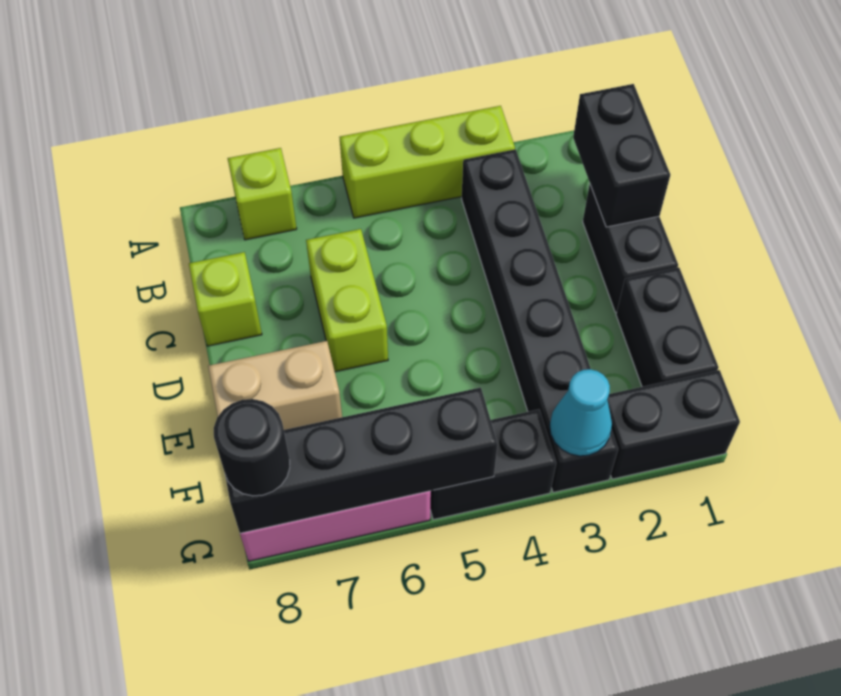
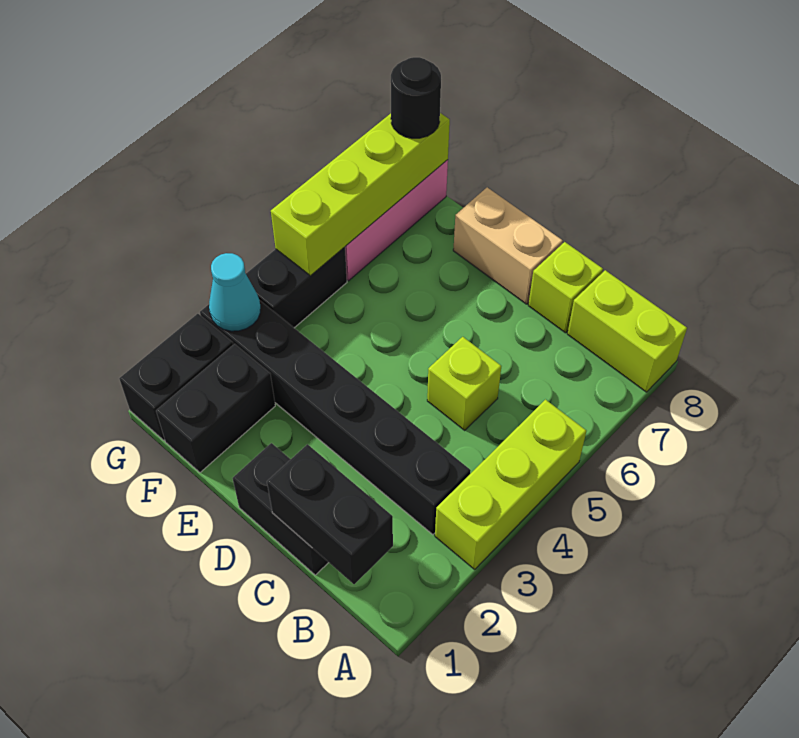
lime 1x1 brick [228,148,297,240] -> lime 1x1 brick moved to [427,337,501,430]
lime 1x2 brick [306,229,388,372] -> lime 1x2 brick moved to [568,270,687,392]
black 1x2 brick [616,267,718,387] -> black 1x2 brick turned to [156,344,275,472]
tan 1x2 brick [208,341,342,430] -> tan 1x2 brick turned to [453,187,563,304]
black 1x4 brick [225,388,498,533] -> lime 1x4 brick [271,113,450,276]

